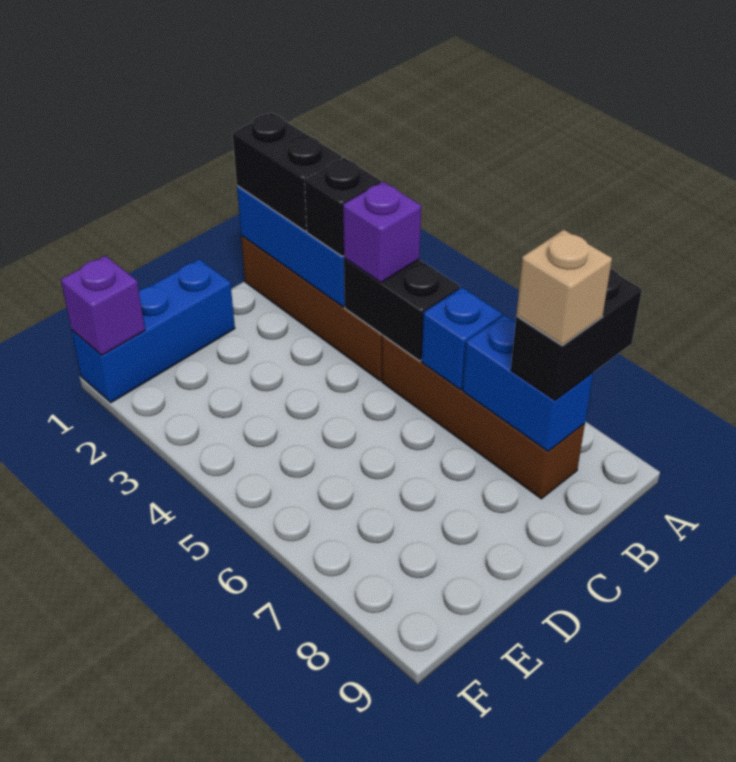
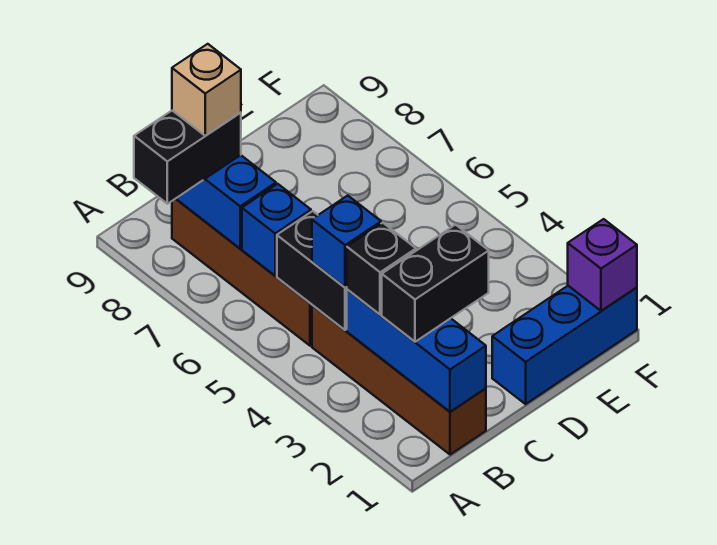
black 1x2 brick [233,113,342,231] -> black 1x2 brick turned to [382,225,489,342]
purple 1x1 brick [343,182,421,283] -> blue 1x1 brick [312,196,381,287]

